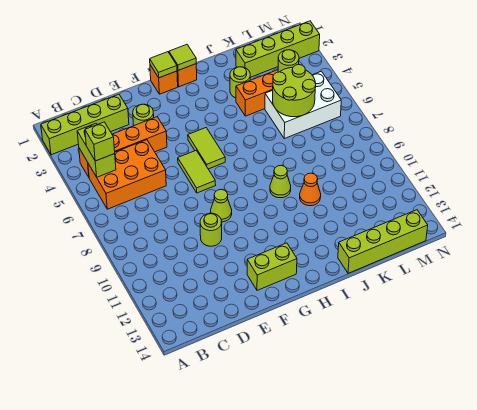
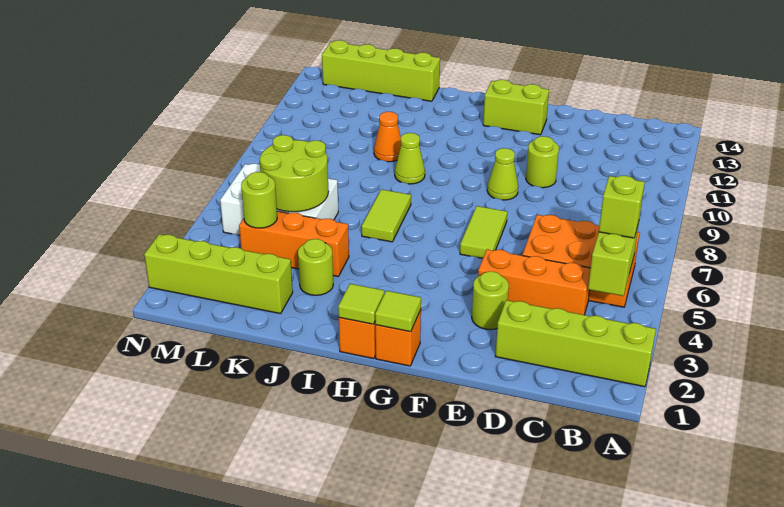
orange 1x4 brick [79,117,167,177] -> orange 1x3 brick [478,249,590,315]
lime 1x2 tile [188,128,225,169] -> lime 1x2 tile moved to [362,189,411,242]

